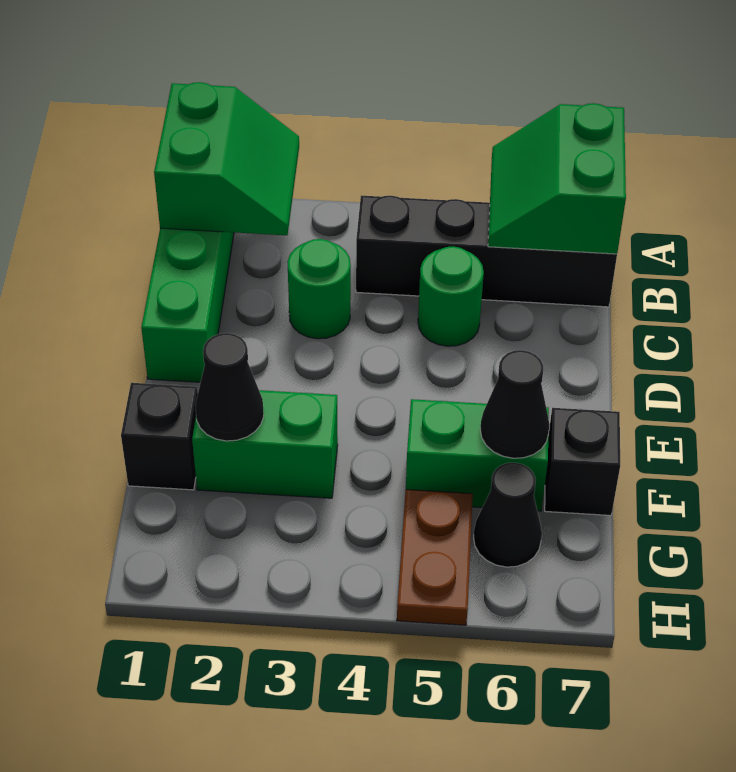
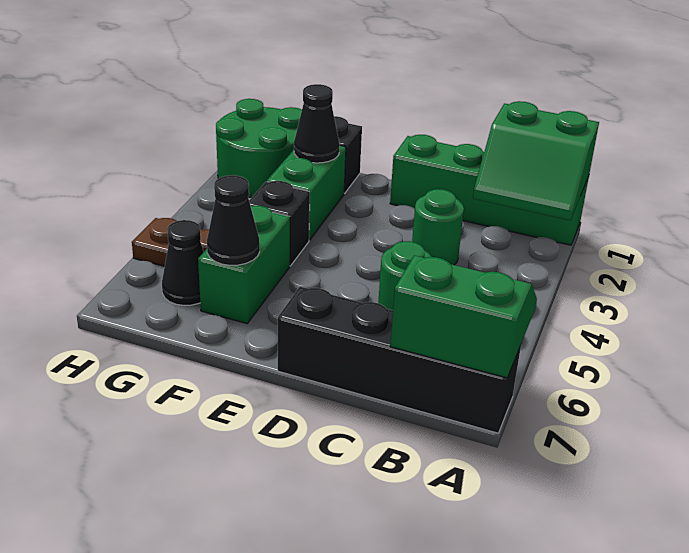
black 1x4 brick [356,196,617,307] -> black 1x4 brick turned to [278,287,521,433]
black 1x1 brick [545,408,620,515] -> black 1x1 brick moved to [249,181,310,266]
none -> green 2x2 round brick [216,99,302,197]

